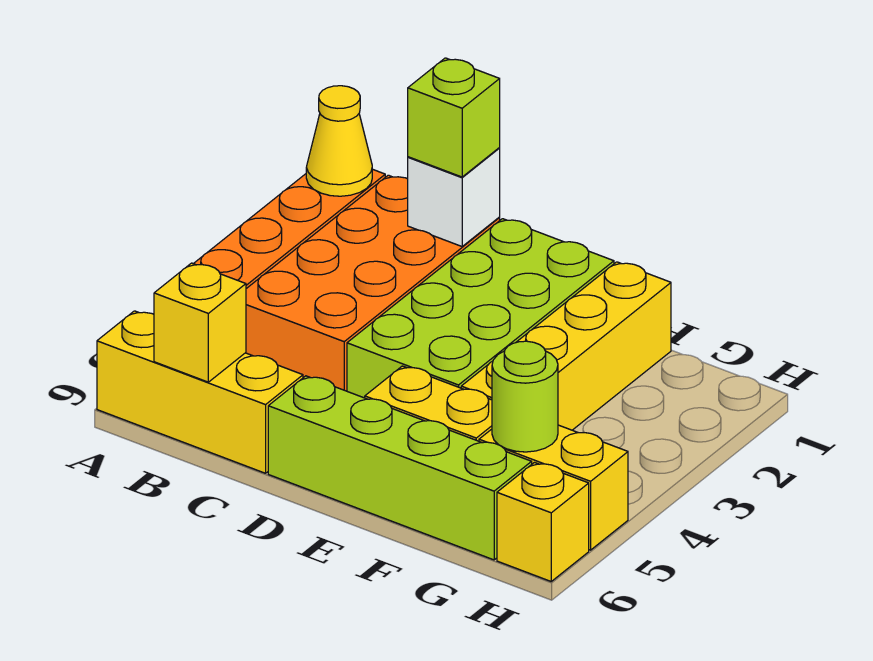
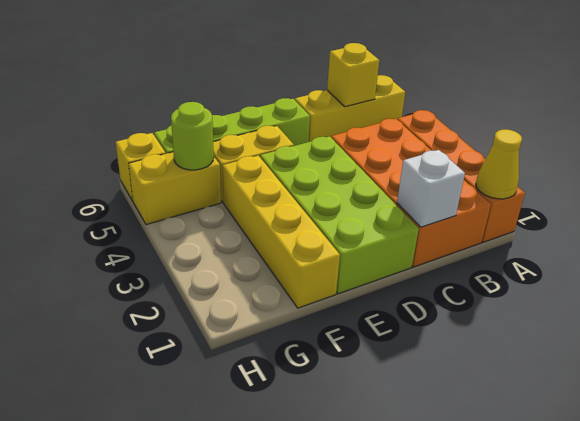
lime 1x1 brick [408,58,500,177] -> none

